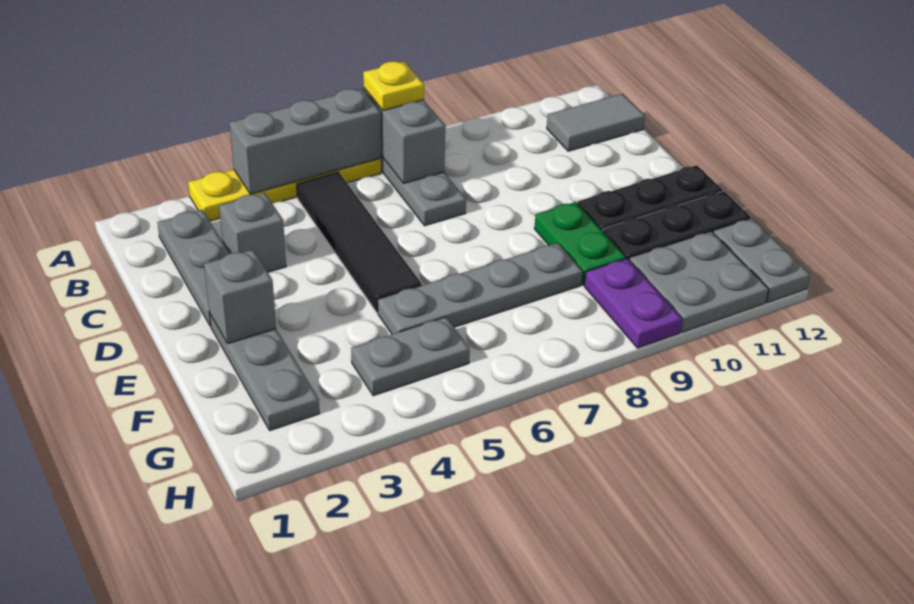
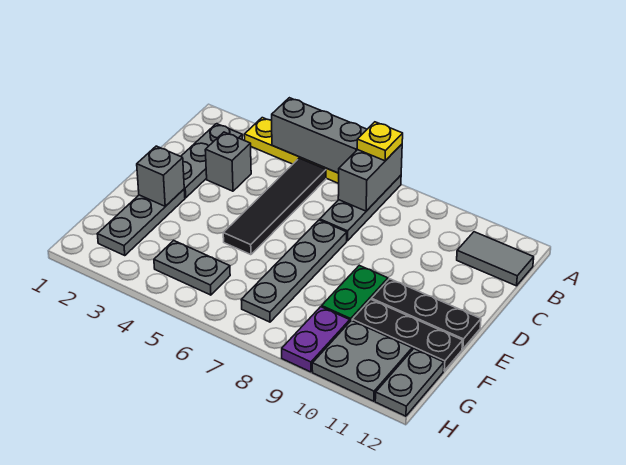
grey 1x4 plate [378,243,582,334] -> grey 1x4 plate turned to [241,220,347,322]

